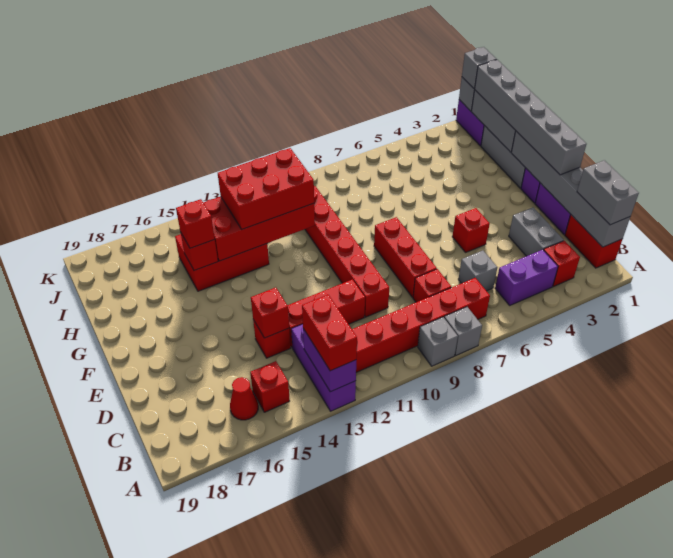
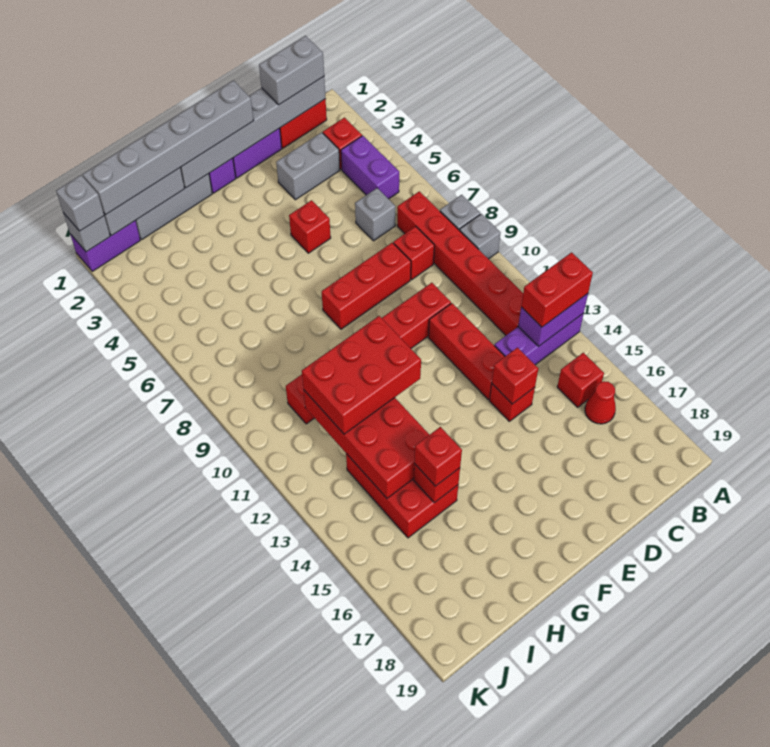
red 2x3 brick [218,148,314,229] -> red 2x3 brick turned to [302,316,421,434]

